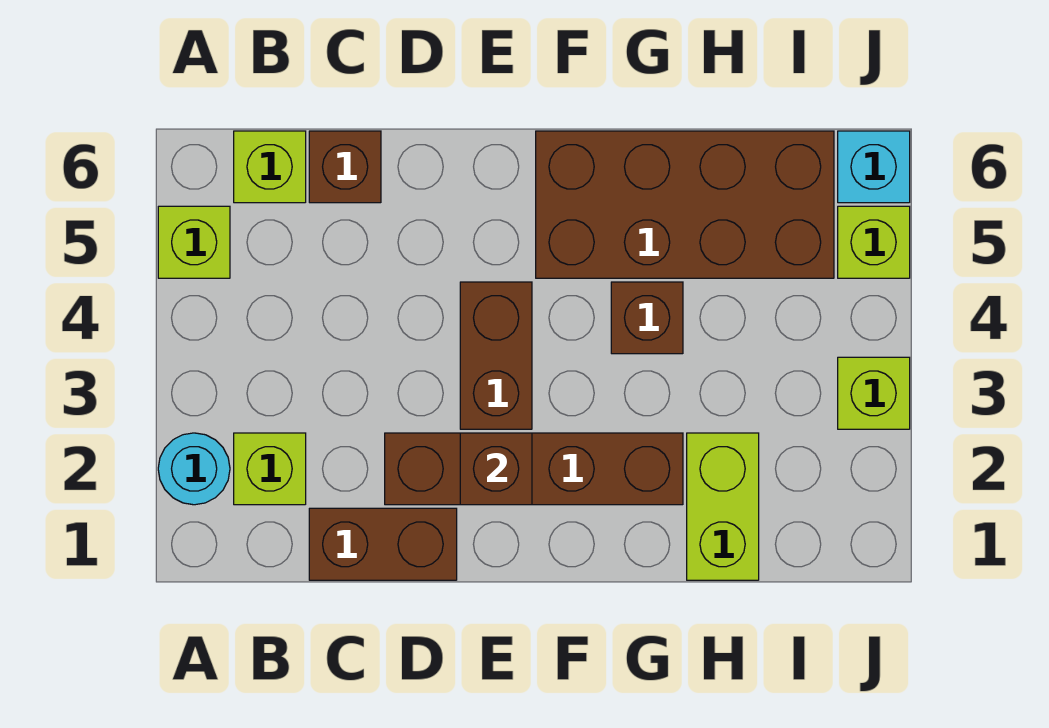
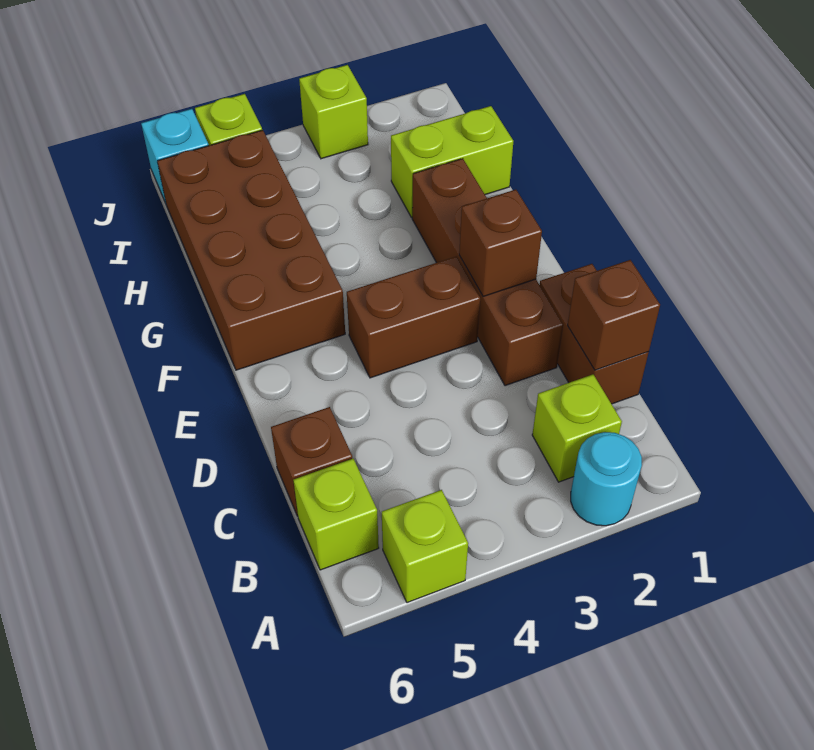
brown 1x1 brick [611,282,683,354] -> brown 1x1 brick moved to [568,260,660,370]

